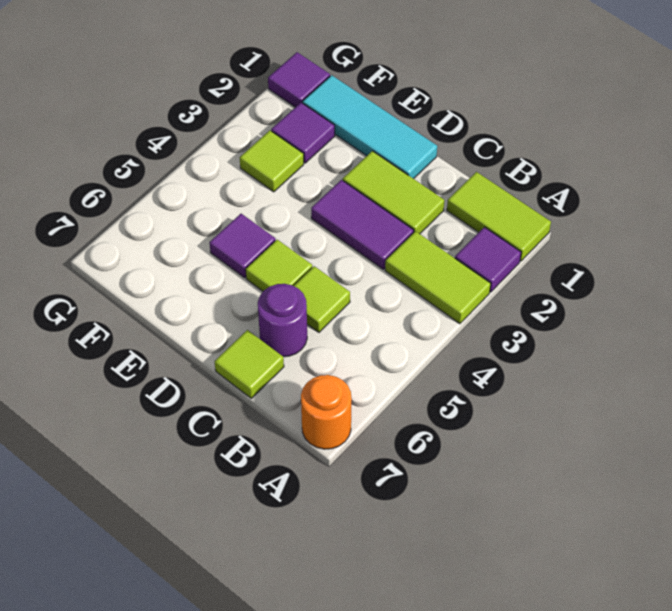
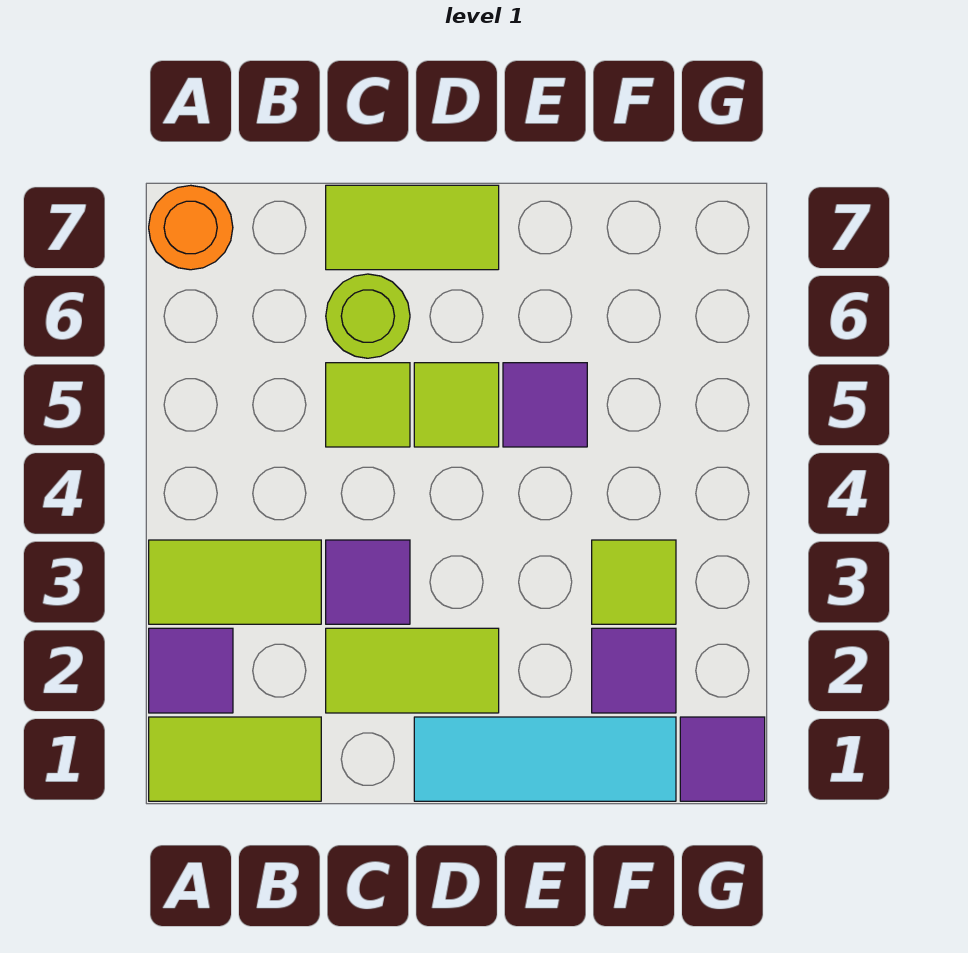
purple 1x2 tile [311,180,414,269] -> purple 1x1 tile [326,540,410,624]
purple 1x1 round brick [258,284,307,357] -> lime 1x1 round brick [326,274,410,358]
lime 1x1 tile [215,330,284,398] -> lime 1x2 tile [326,185,499,270]

